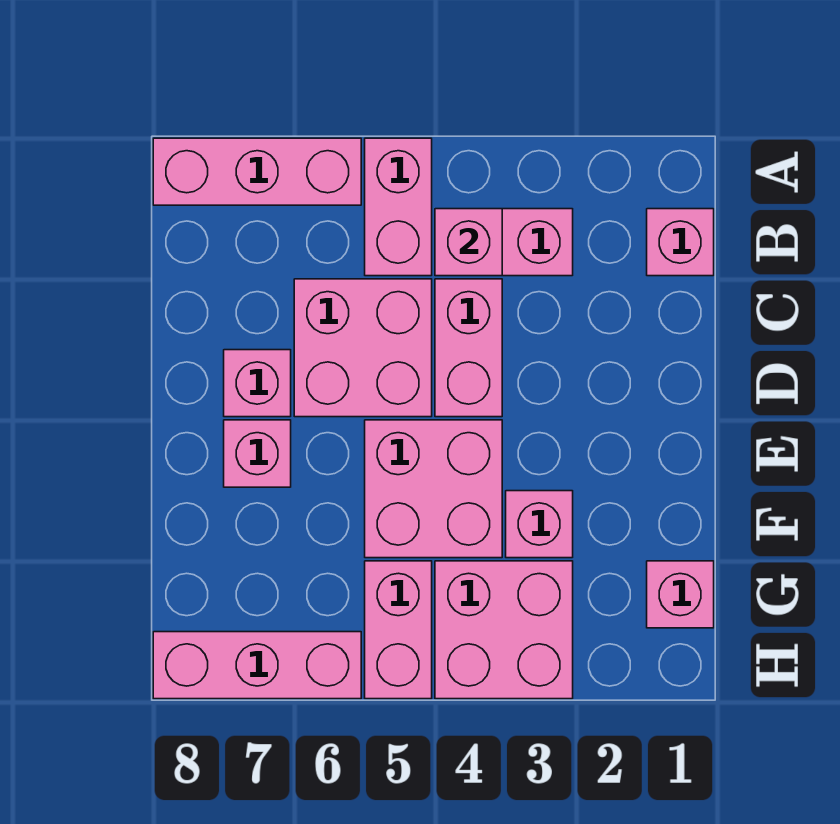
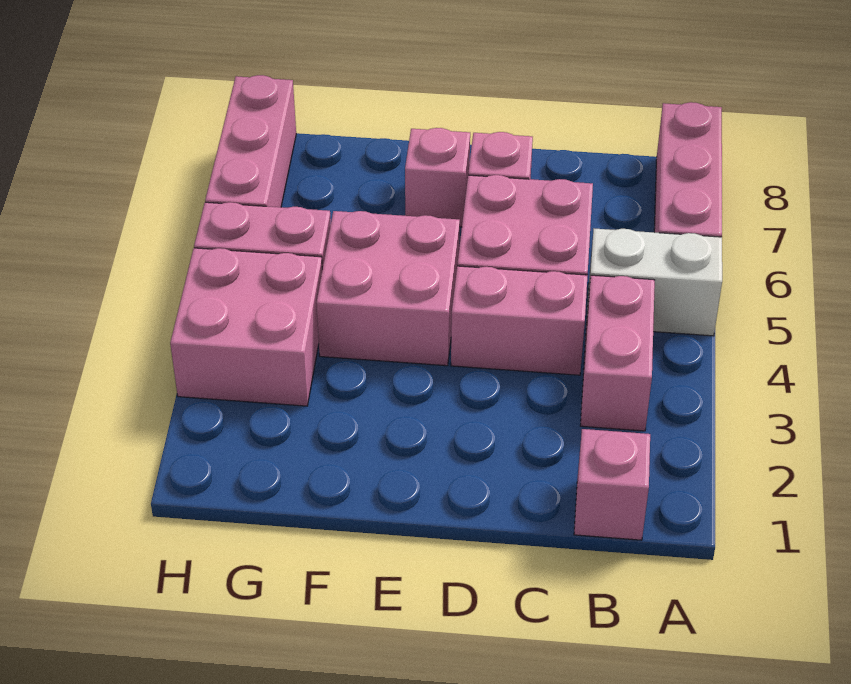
pink 1x2 brick [365,138,432,276] -> white 1x2 brick [586,228,722,336]
pink 1x1 brick [435,209,502,276] -> none
pink 1x1 brick [506,491,573,558] -> none
pink 1x1 brick [647,561,714,628] -> none

